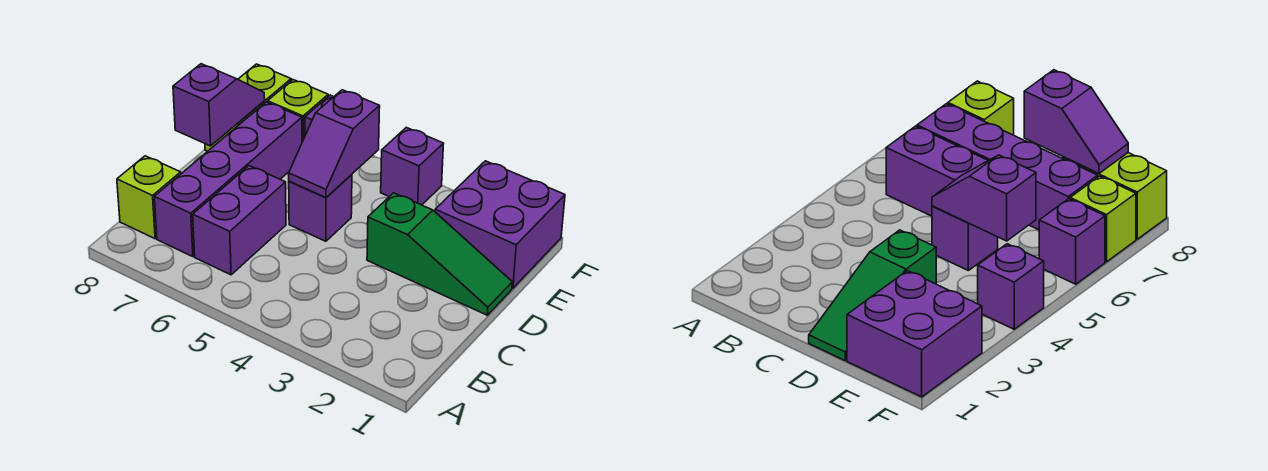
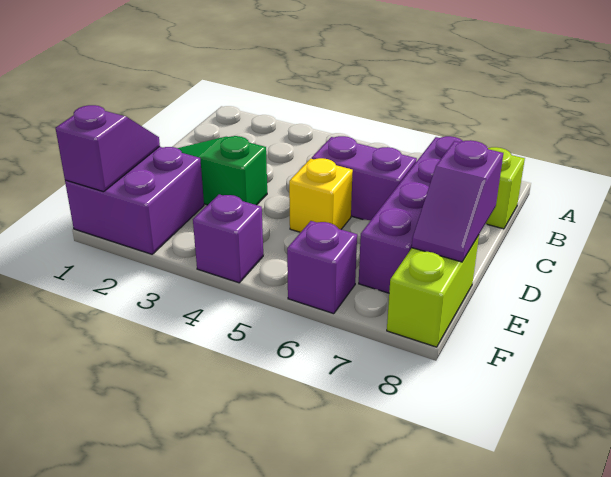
purple 1x2 brick [193,166,286,275] -> purple 1x2 brick turned to [312,136,417,220]
purple 1x1 brick [289,175,352,241] -> yellow 1x1 brick [289,158,353,232]
purple 1x2 slope [289,90,380,198] -> purple 1x2 slope moved to [56,105,160,192]
lime 1x1 brick [268,80,328,142] -> none

